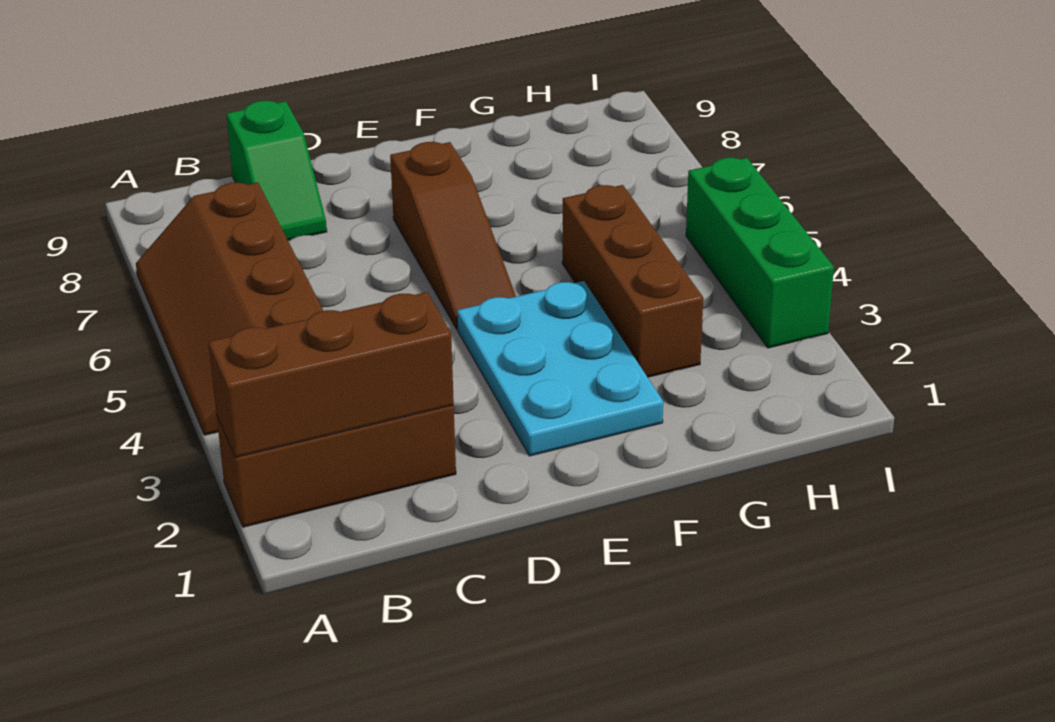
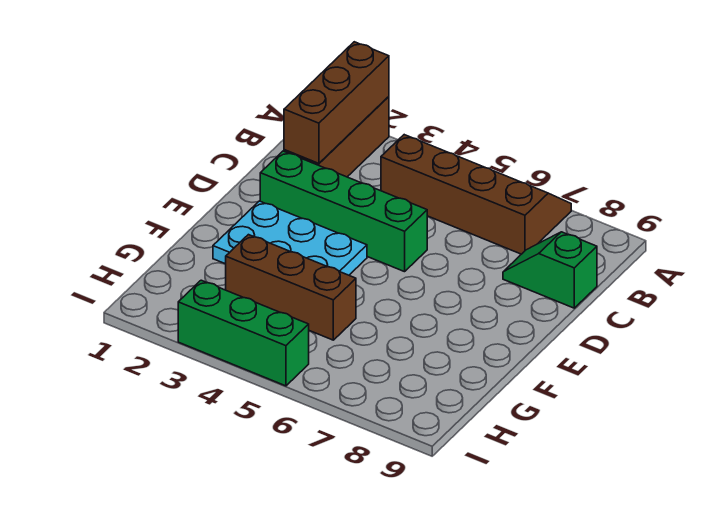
none -> green 1x4 brick [260,151,427,272]
brown 1x3 slope [390,142,516,329] -> none

